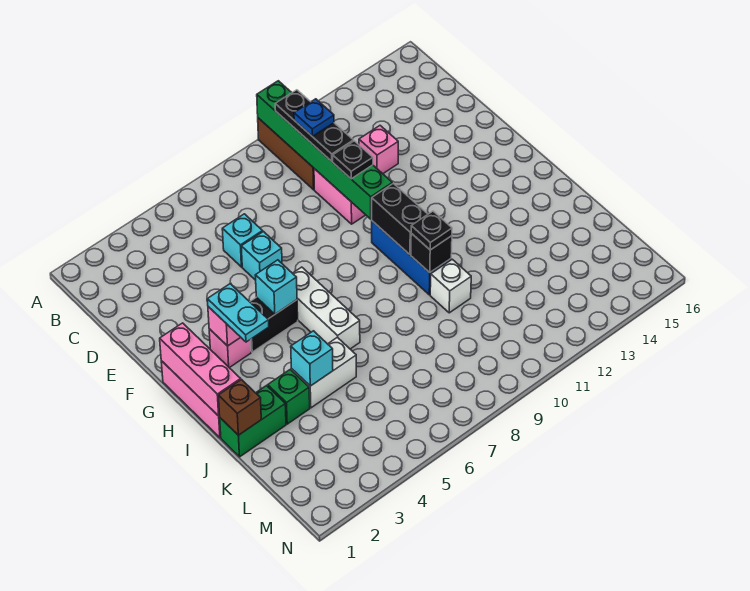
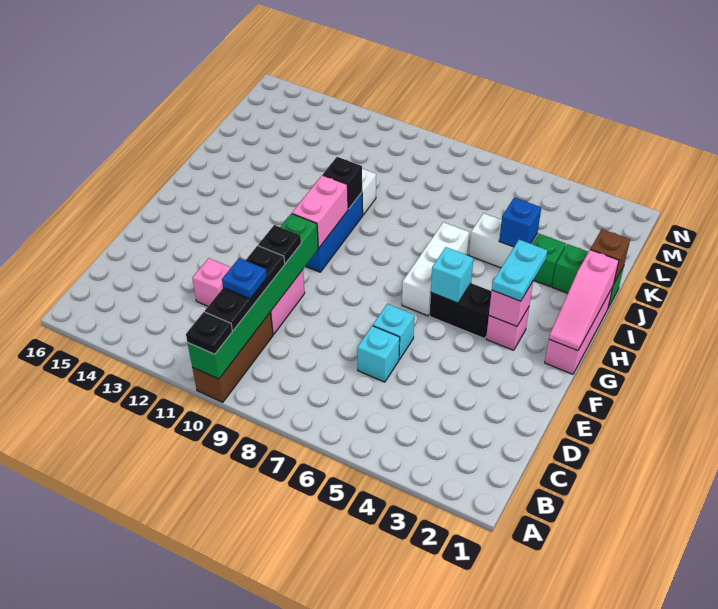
pink 1x3 brick [160,323,241,416] -> pink 1x3 slope [549,250,619,351]
black 1x2 brick [372,183,428,254] -> pink 1x2 brick [292,175,348,248]
black 1x1 plate [411,211,452,250] -> black 1x1 plate moved to [186,312,232,354]
cyan 1x1 brick [291,331,333,386] -> blue 1x1 brick [499,197,541,247]

